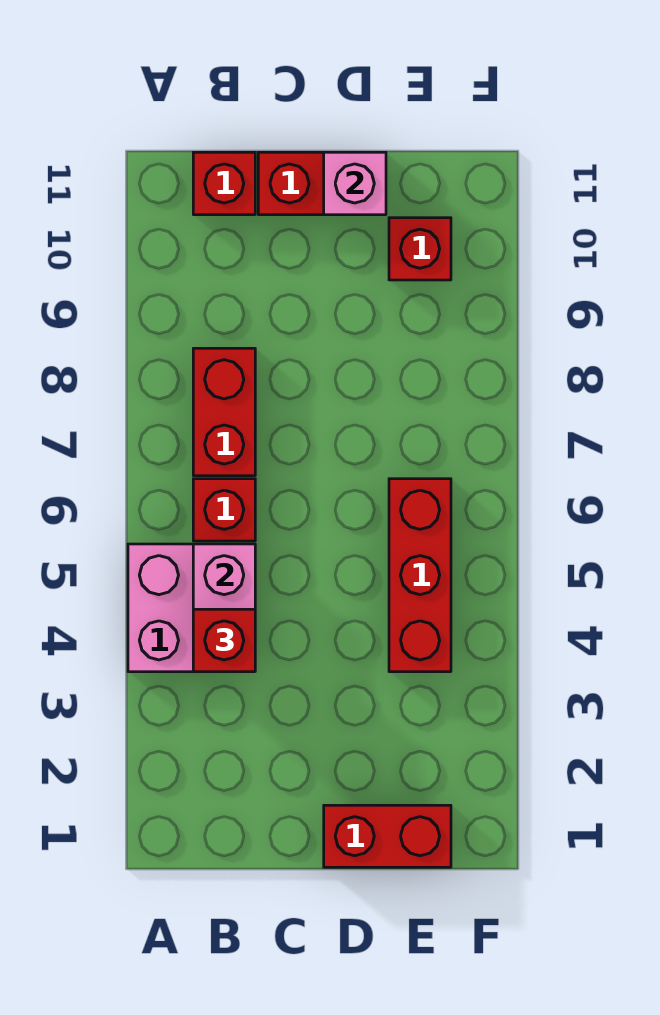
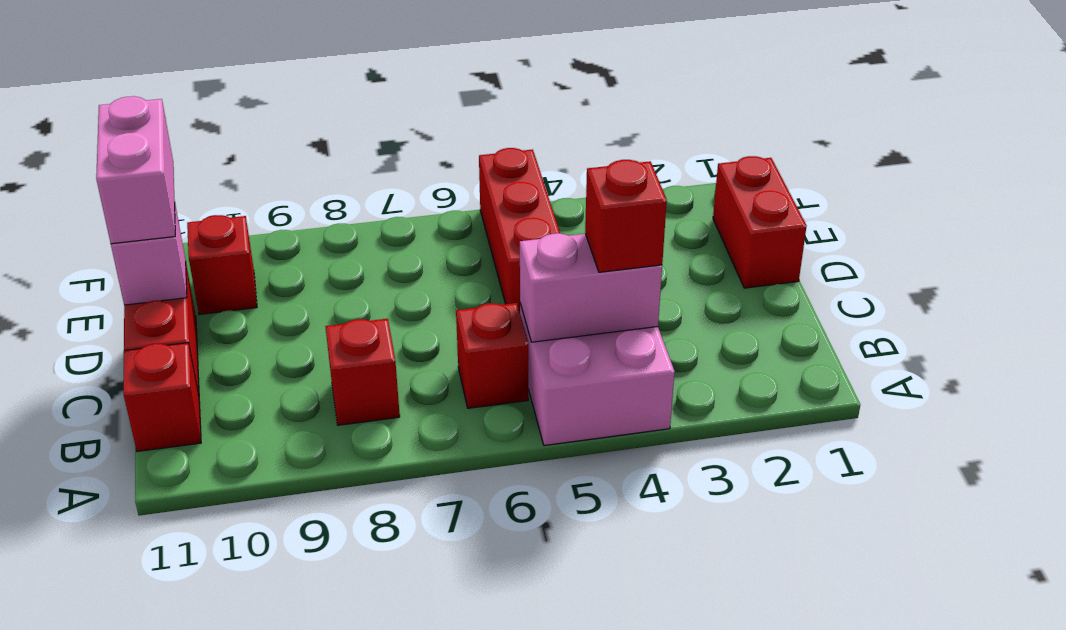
red 1x2 brick [193,348,255,476] -> red 1x1 brick [325,319,400,425]
none -> pink 1x2 brick [96,96,175,244]
red 1x3 brick [389,479,451,672] -> red 1x3 brick turned to [479,148,560,312]

